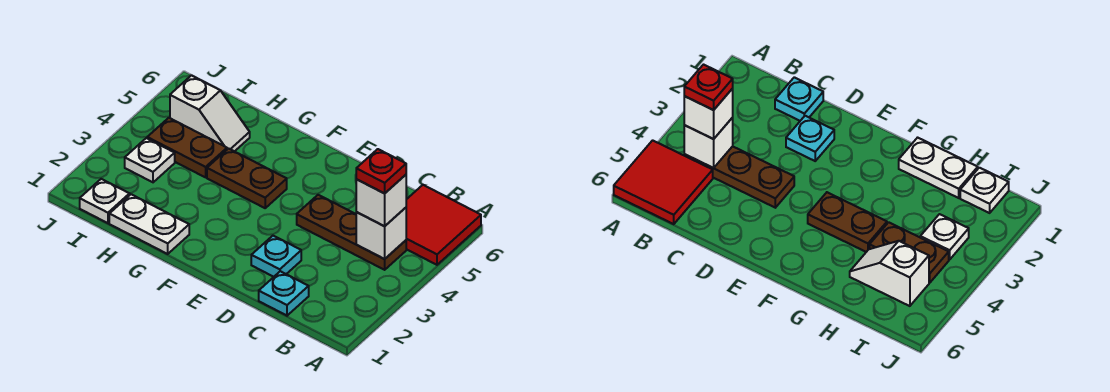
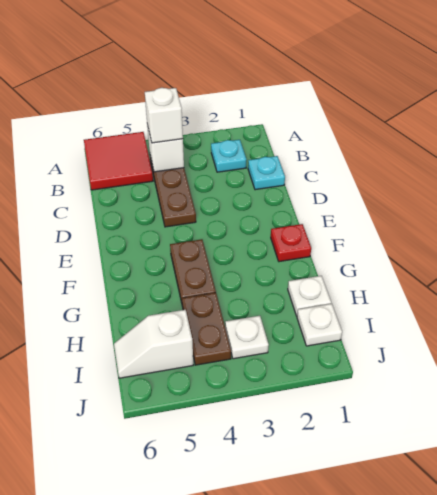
red 1x1 plate [356,149,406,193] -> red 1x1 plate moved to [271,224,311,262]
cyan 1x1 plate [251,236,301,277] -> cyan 1x1 plate moved to [211,140,247,172]
white 1x2 plate [109,194,189,254] -> white 1x1 plate [288,276,331,316]
white 1x2 slope [170,75,250,151] -> white 1x2 slope turned to [114,310,193,378]

